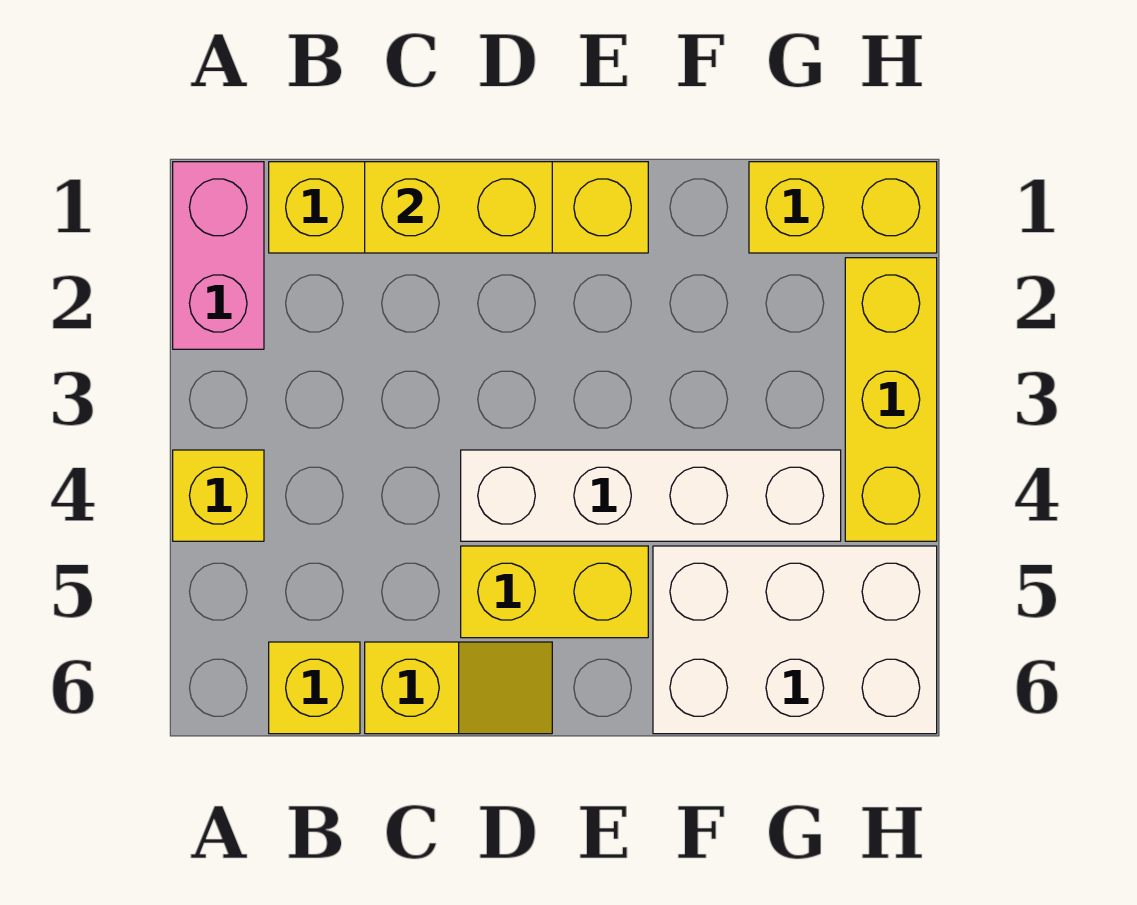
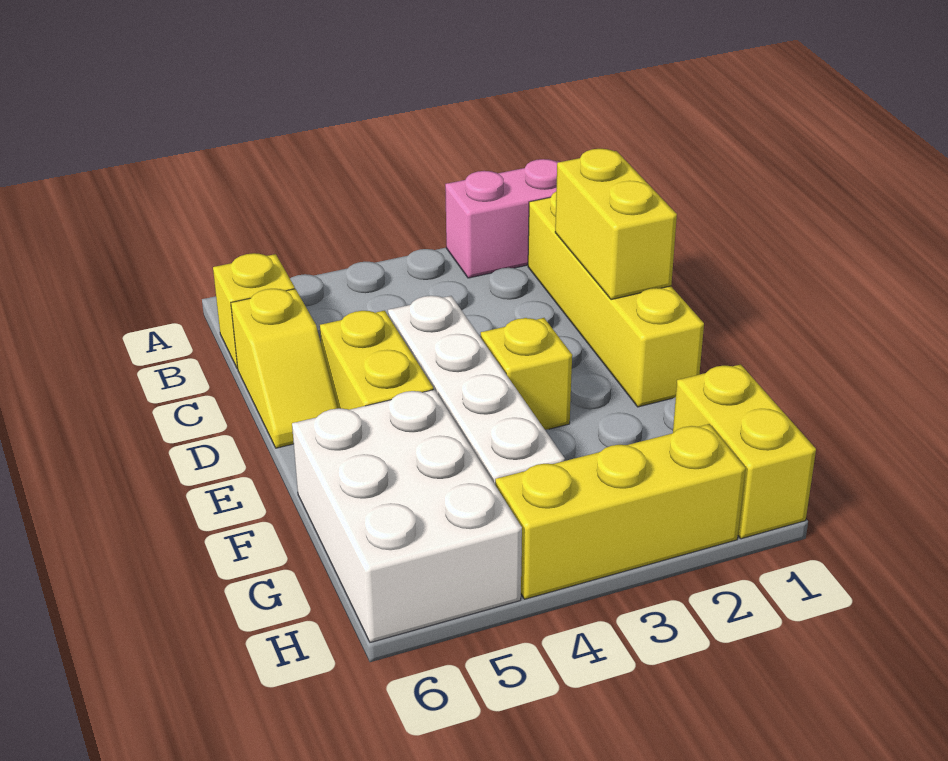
yellow 1x1 brick [173,450,264,541] -> yellow 1x1 brick moved to [481,318,572,430]

